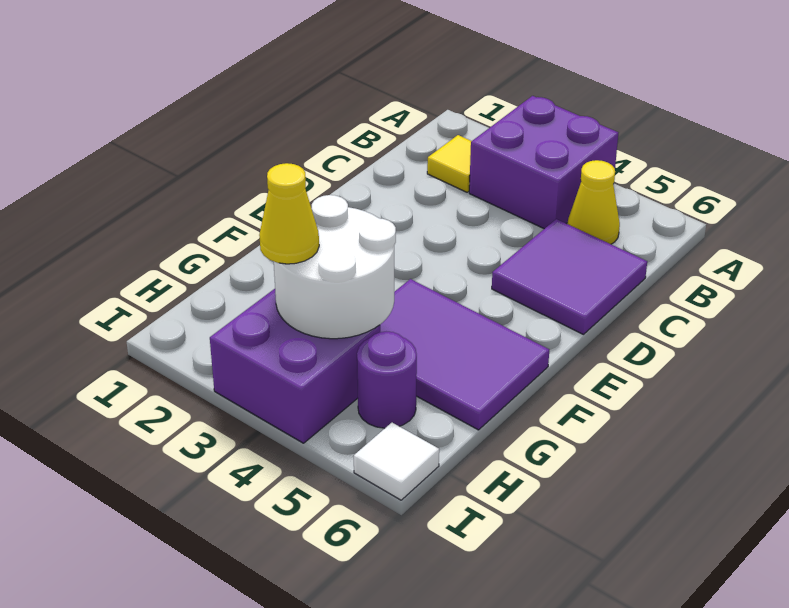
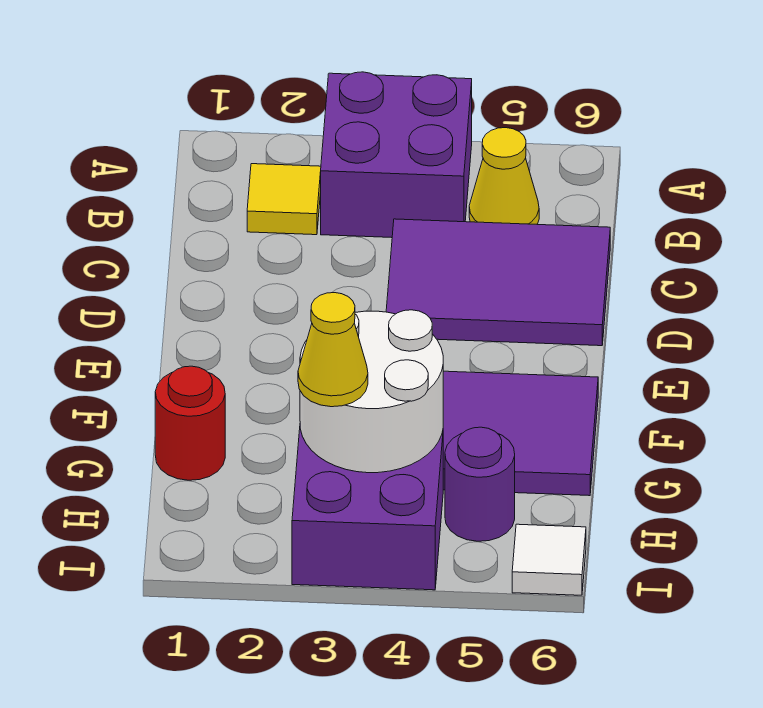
purple 2x2 tile [492,219,647,334] -> purple 2x3 tile [386,219,610,346]
none -> red 1x1 round brick [155,366,225,480]

